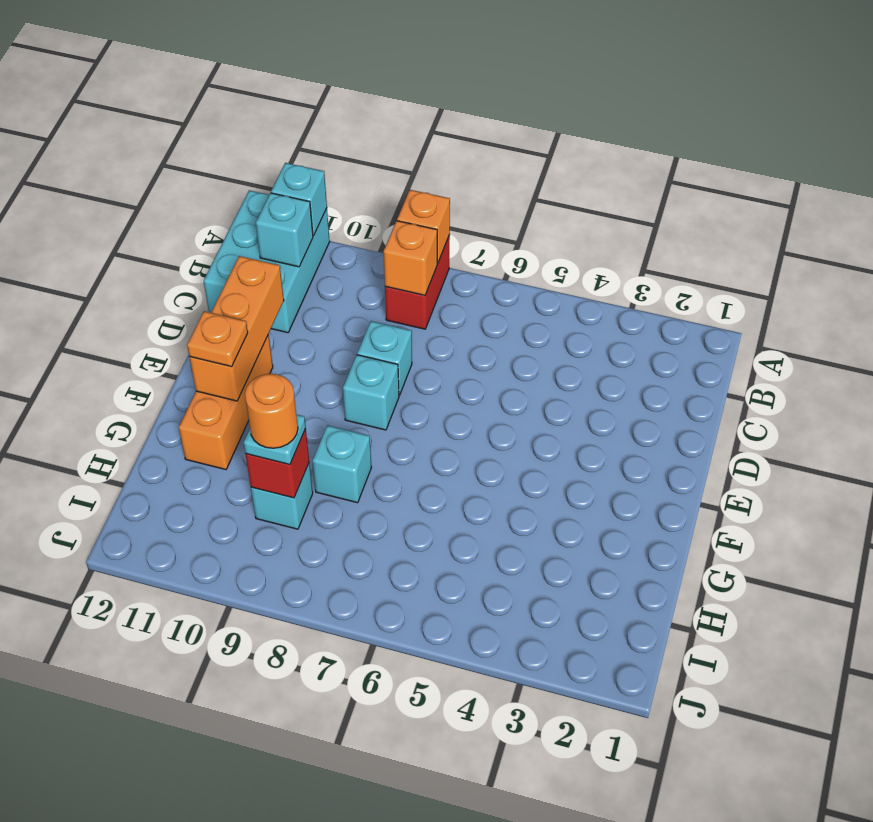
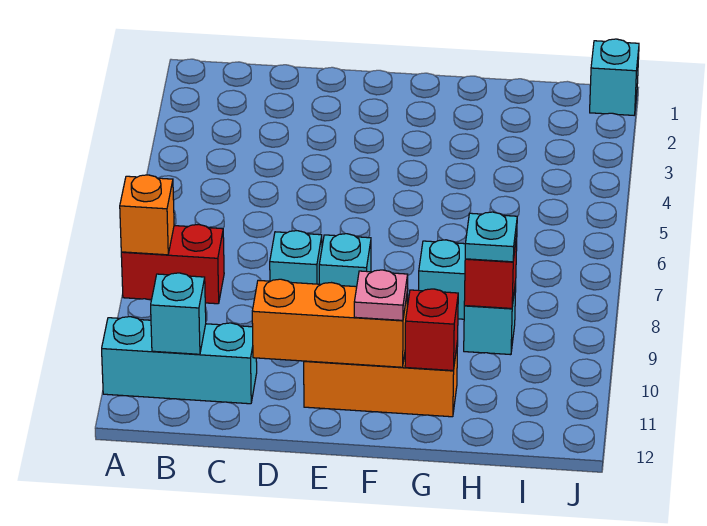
cyan 2x3 brick [204,190,330,333] -> cyan 1x3 brick [102,317,257,404]
cyan 1x1 brick [271,163,327,236] -> cyan 1x1 brick moved to [590,39,639,115]
orange 1x1 brick [384,221,437,295] -> none
orange 1x1 plate [187,311,248,367] -> pink 1x1 plate [354,270,408,320]
none -> red 1x1 brick [405,289,458,371]
orange 1x1 round brick [245,374,298,448] -> none

